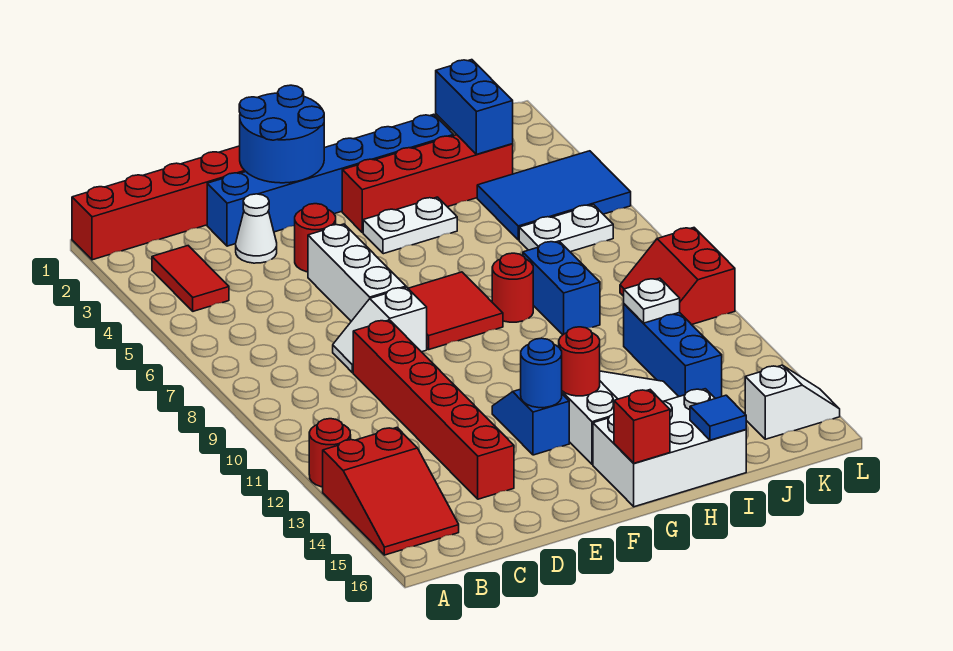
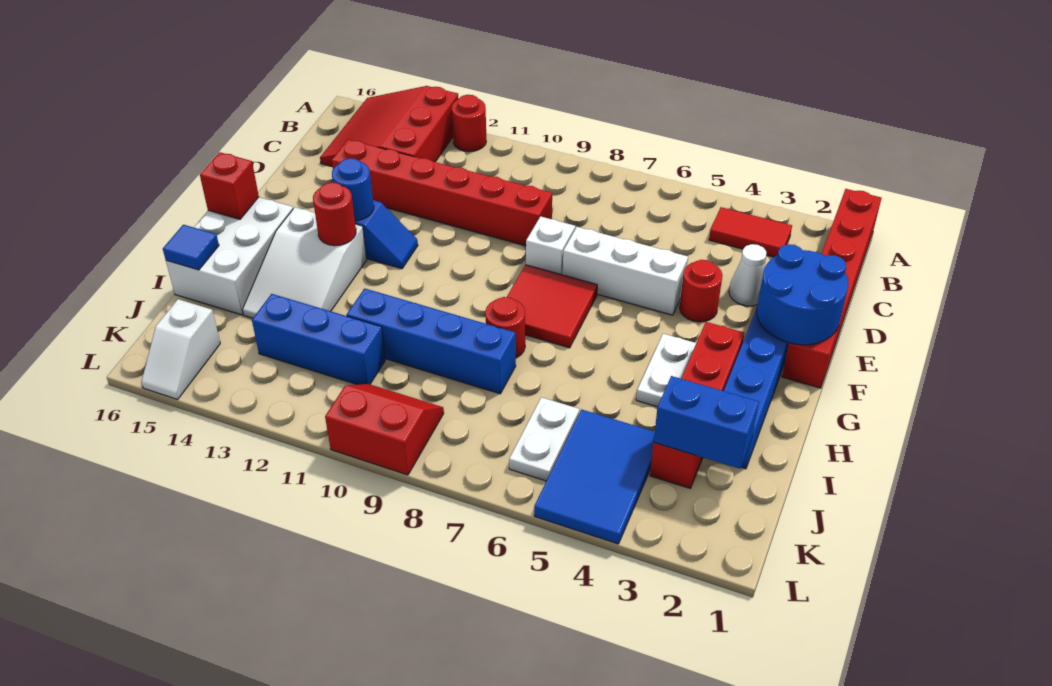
red 2x3 slope [323,428,459,555] -> red 3x3 slope [320,86,458,166]
blue 1x2 brick [523,241,600,335] -> blue 1x4 brick [347,288,516,394]
white 1x1 plate [624,278,680,323] -> none

